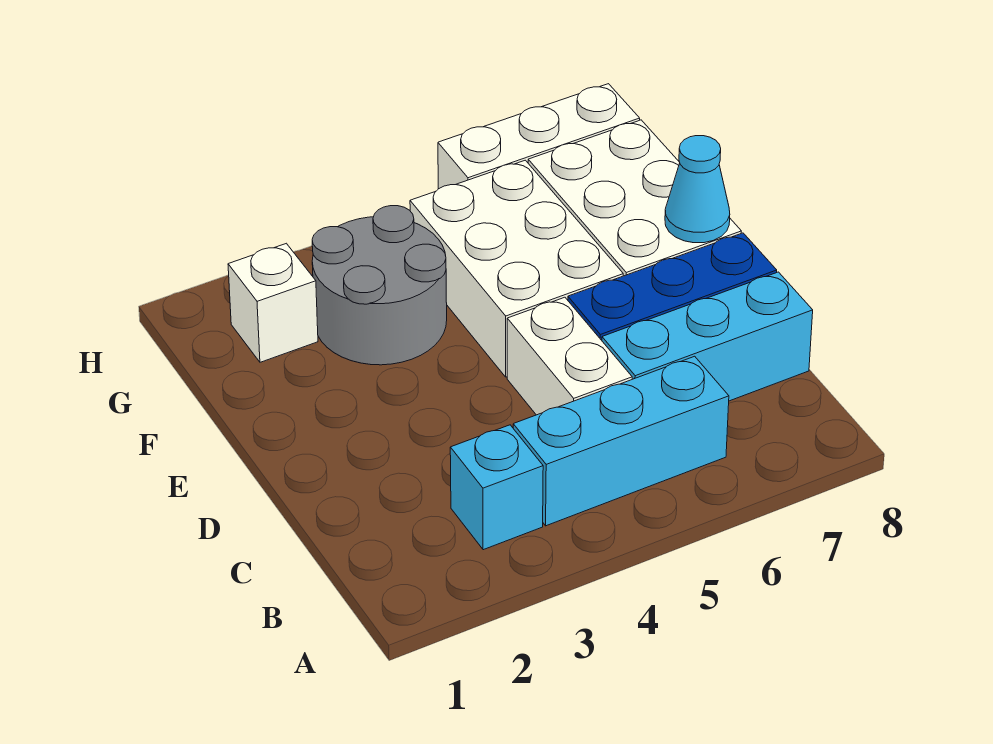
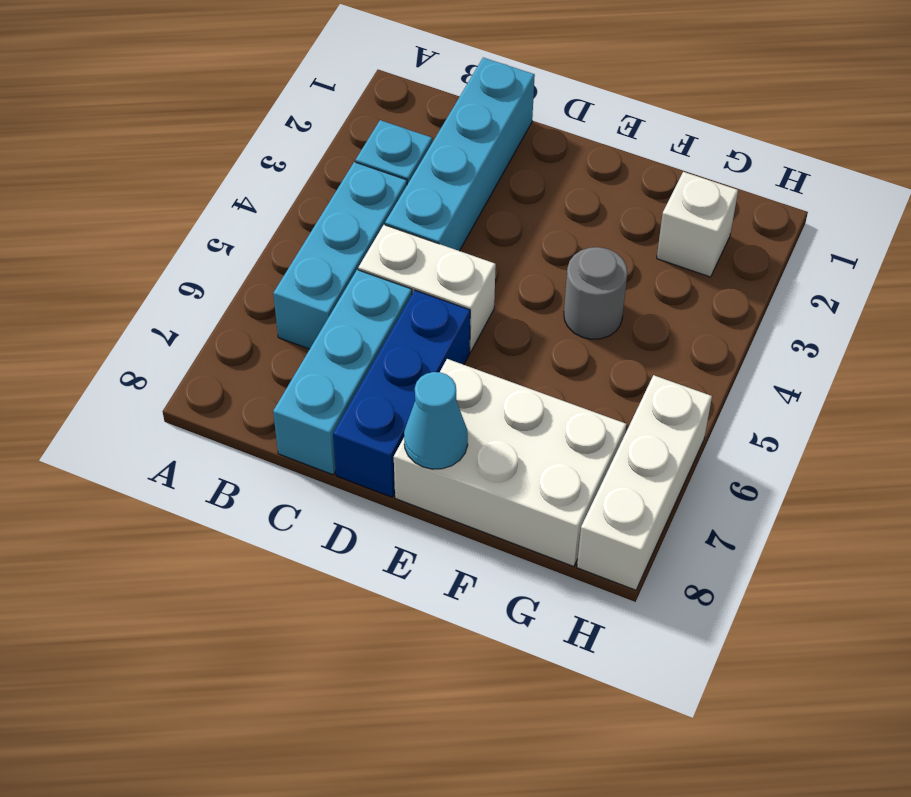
none -> cyan 1x4 brick [385,58,535,251]
white 2x3 brick [410,160,623,377] -> none
grey 2x2 round brick [312,206,447,365] -> grey 1x1 round brick [564,247,627,339]

